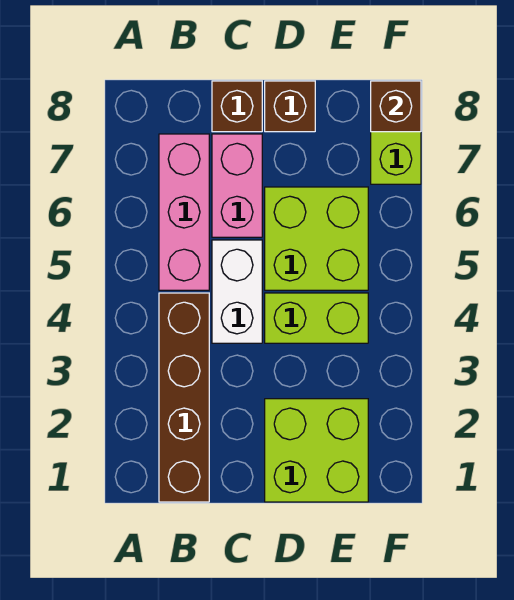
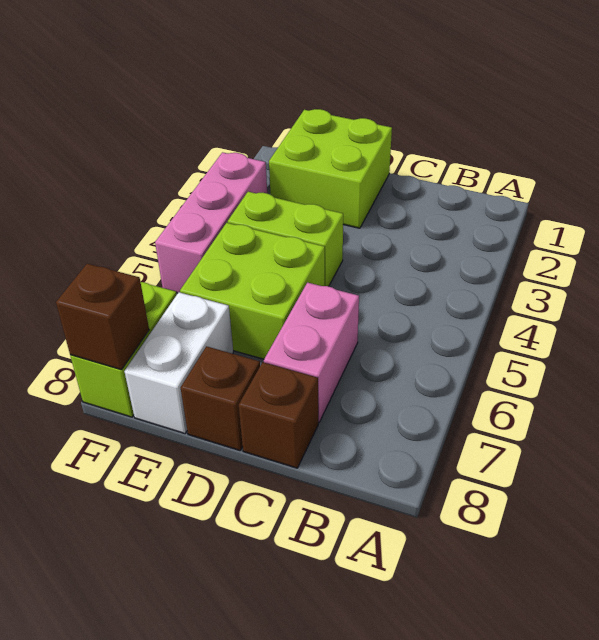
brown 1x4 brick [159,293,209,502] -> none
pink 1x3 brick [159,134,209,290] -> pink 1x3 brick moved to [155,152,267,293]
white 1x2 brick [212,240,262,343] -> white 1x2 brick moved to [124,292,233,433]

